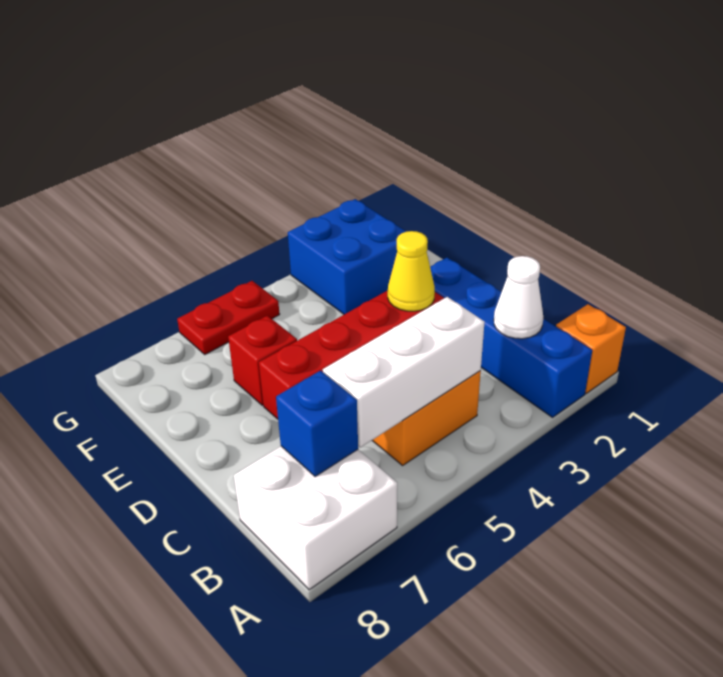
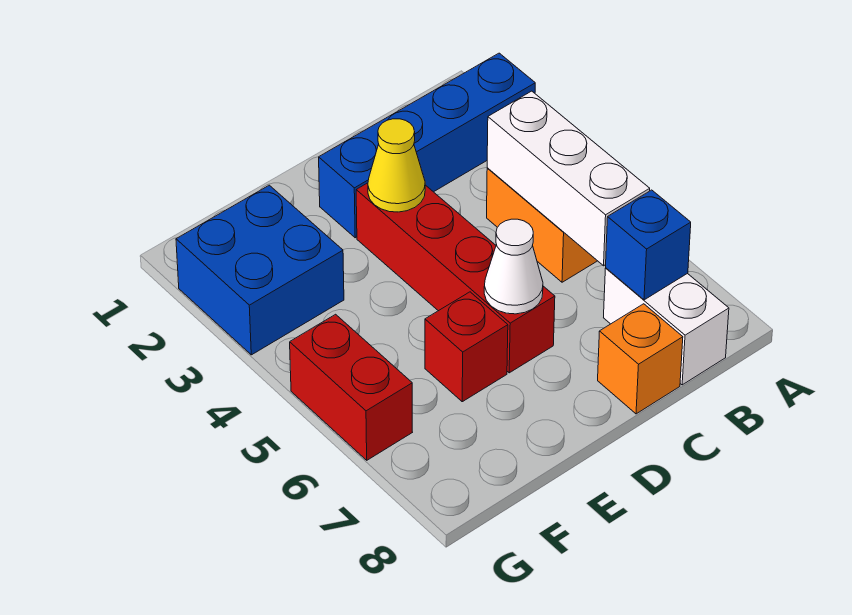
orange 1x1 brick [556,304,626,393] -> orange 1x1 brick moved to [598,304,683,414]
white 2x2 brick [234,446,397,590] -> white 1x2 brick [604,268,729,385]
white 1x1 cone [494,256,543,339] -> white 1x1 cone moved to [484,219,543,314]
red 1x2 plate [177,281,280,354] -> red 1x2 brick [290,314,412,460]

